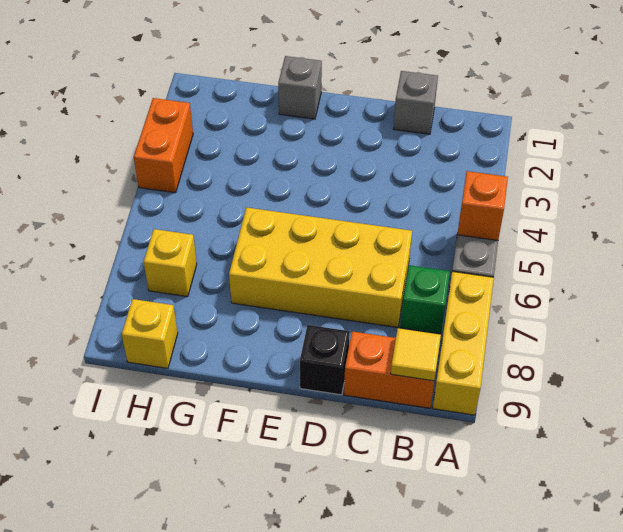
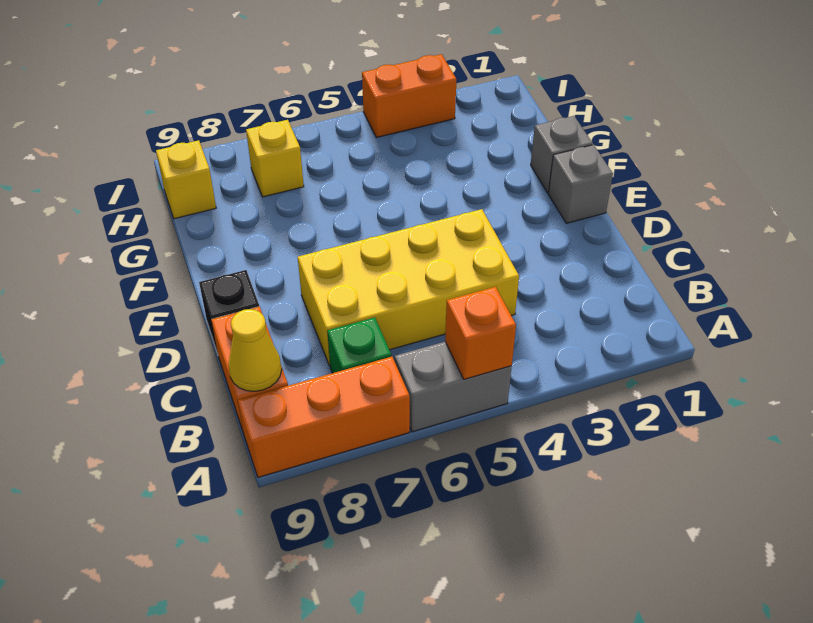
yellow 1x3 brick [433,271,494,415] -> orange 1x3 brick [238,357,410,477]
yellow 1x1 tile [391,328,441,381] -> yellow 1x1 cone [229,309,282,391]
grey 1x1 brick [394,71,438,134] -> grey 1x1 brick moved to [548,145,613,223]
yellow 2x4 brick [229,207,412,327] -> yellow 2x4 brick turned to [298,209,519,366]

